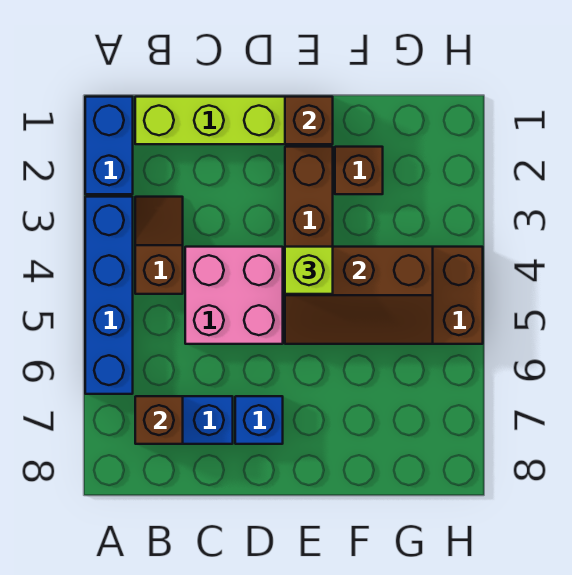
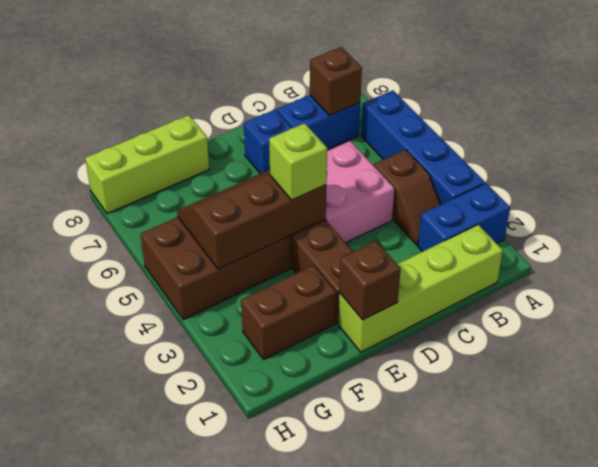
blue 1x2 brick [85,97,133,194] -> blue 1x2 brick turned to [418,183,510,252]
brown 1x1 brick [335,147,383,194] -> brown 1x2 brick [241,265,336,359]
none -> lime 1x3 brick [85,115,209,214]

